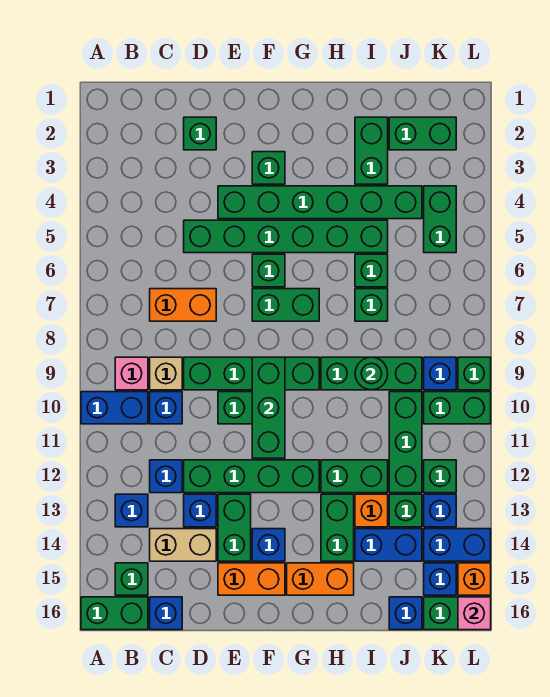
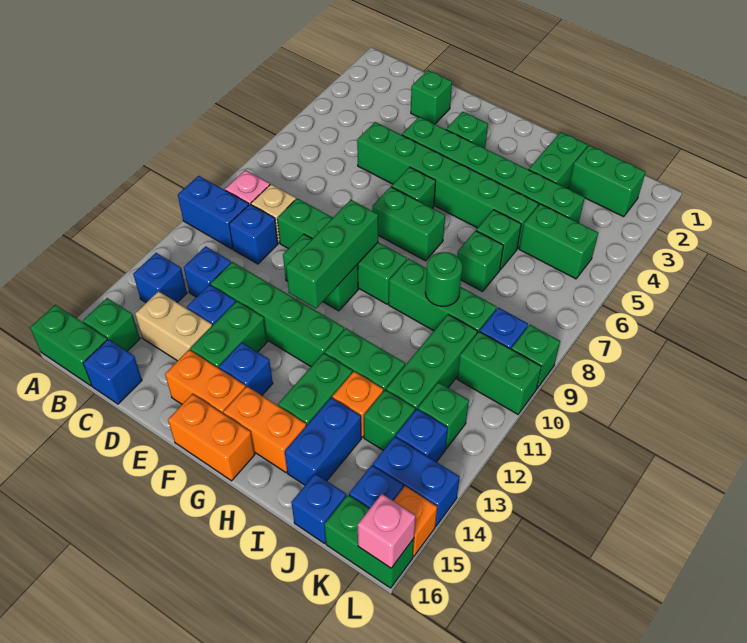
orange 1x2 brick [150,289,216,321] -> orange 1x2 brick moved to [168,394,255,481]
blue 1x2 brick [355,529,422,561] -> blue 1x2 brick turned to [285,398,361,485]
green 1x2 brick [424,186,456,253] -> green 1x2 brick turned to [519,204,598,279]

